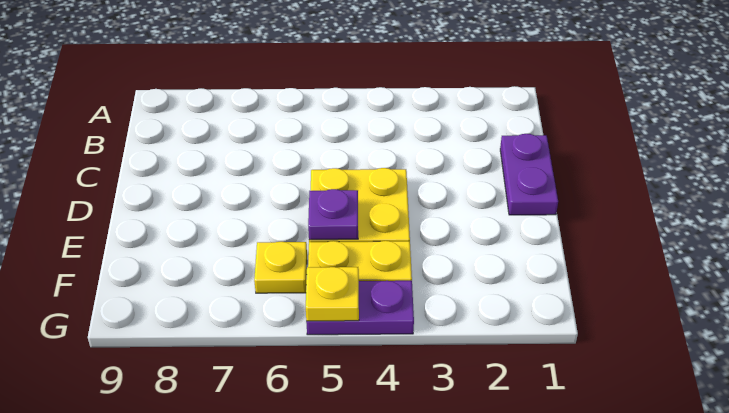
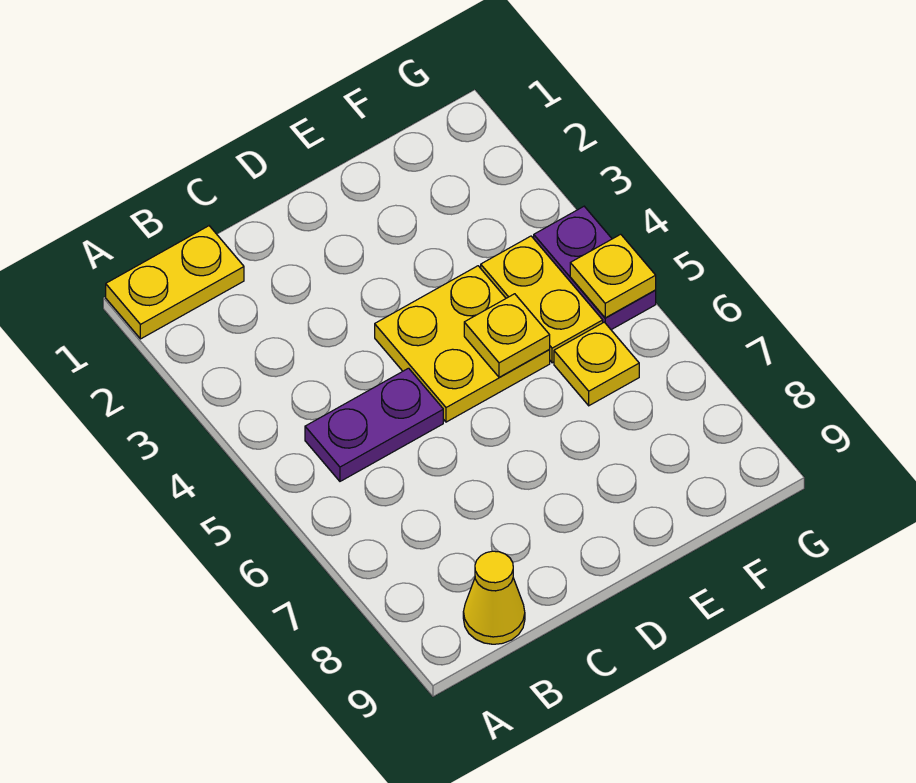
none -> yellow 1x2 plate [106,226,244,339]
none -> yellow 1x1 cone [463,551,525,644]
purple 1x2 plate [500,134,558,215] -> purple 1x2 plate moved to [305,368,443,481]
purple 1x1 plate [308,189,358,240] -> yellow 1x1 plate [464,294,550,377]

